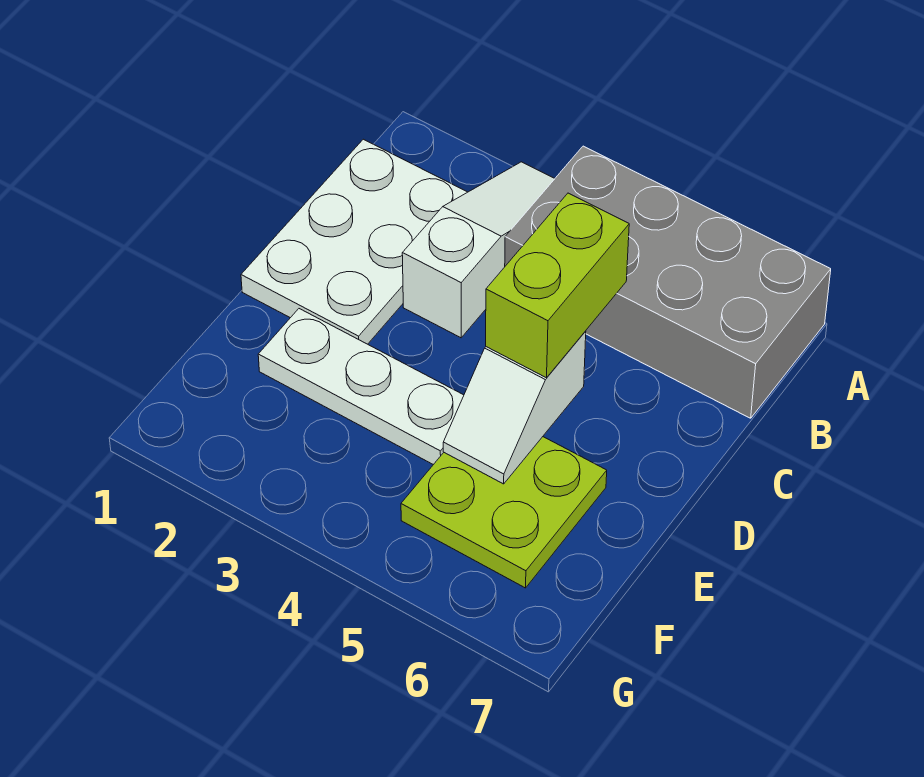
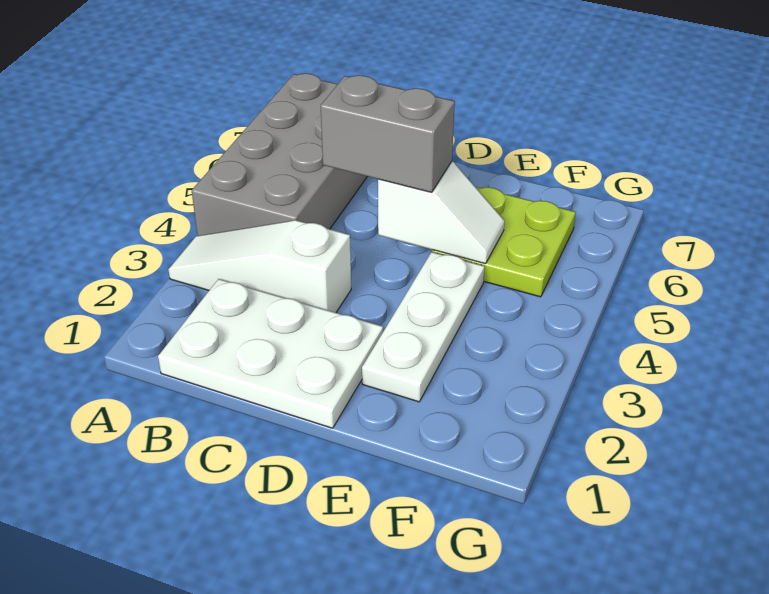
lime 1x2 brick [486,193,629,378] -> grey 1x2 brick [321,75,455,192]

